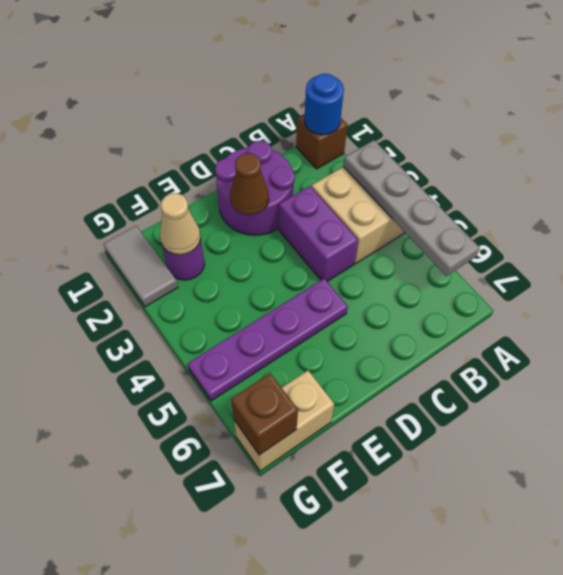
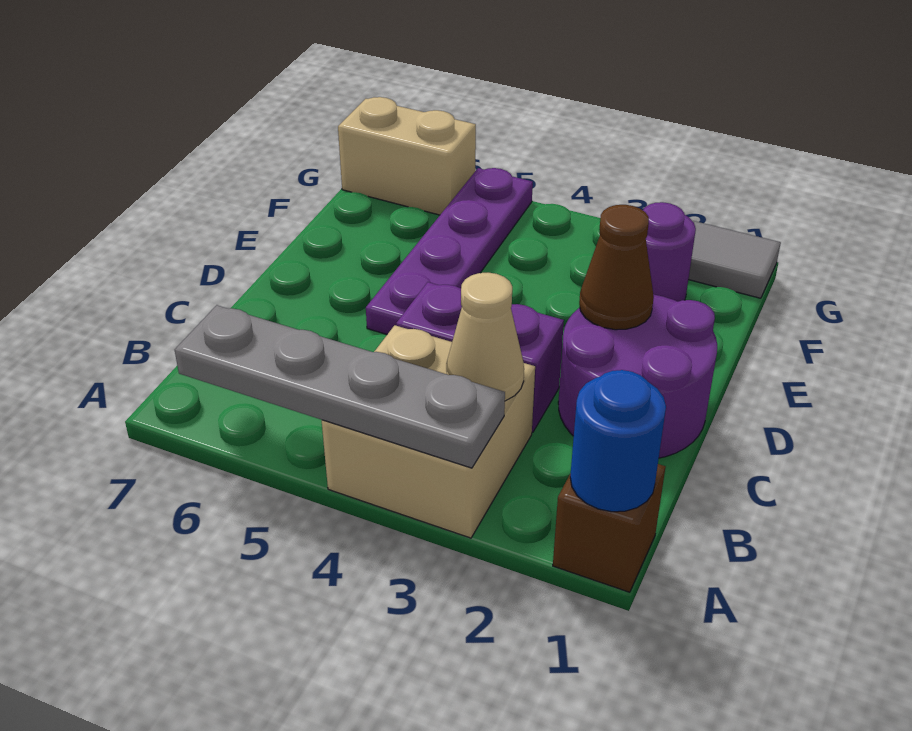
tan 1x1 cone [160,193,201,255] -> tan 1x1 cone moved to [446,273,524,401]
tan 1x2 brick [234,371,334,471] -> tan 1x2 brick turned to [338,97,476,215]
brown 1x1 brick [231,373,298,455] -> none

